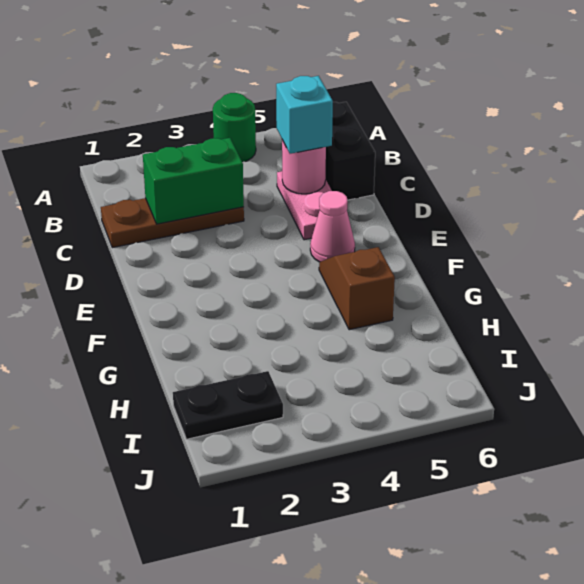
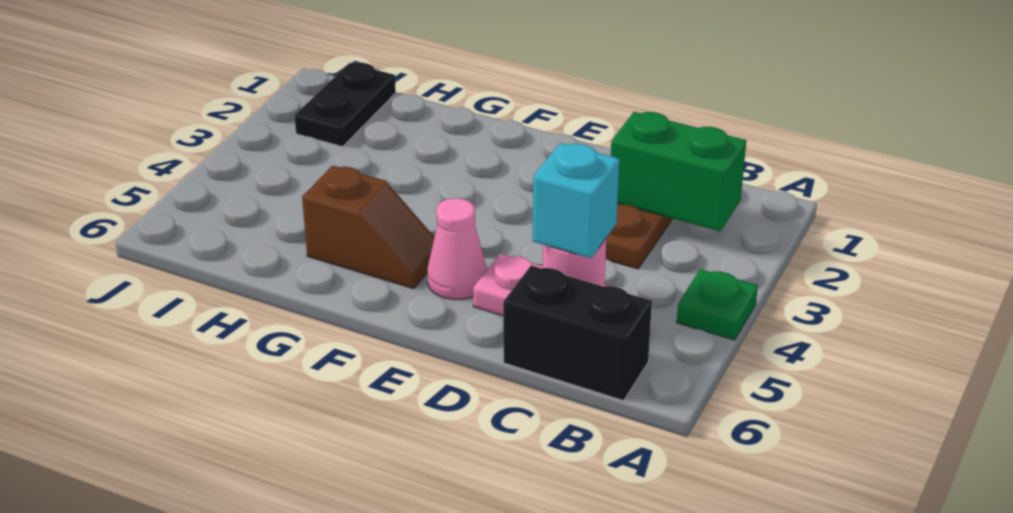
green 1x1 round brick [213,93,256,162] -> green 1x1 plate [677,269,758,340]
green 1x2 brick [143,138,244,224] -> green 1x2 brick turned to [611,112,746,231]

